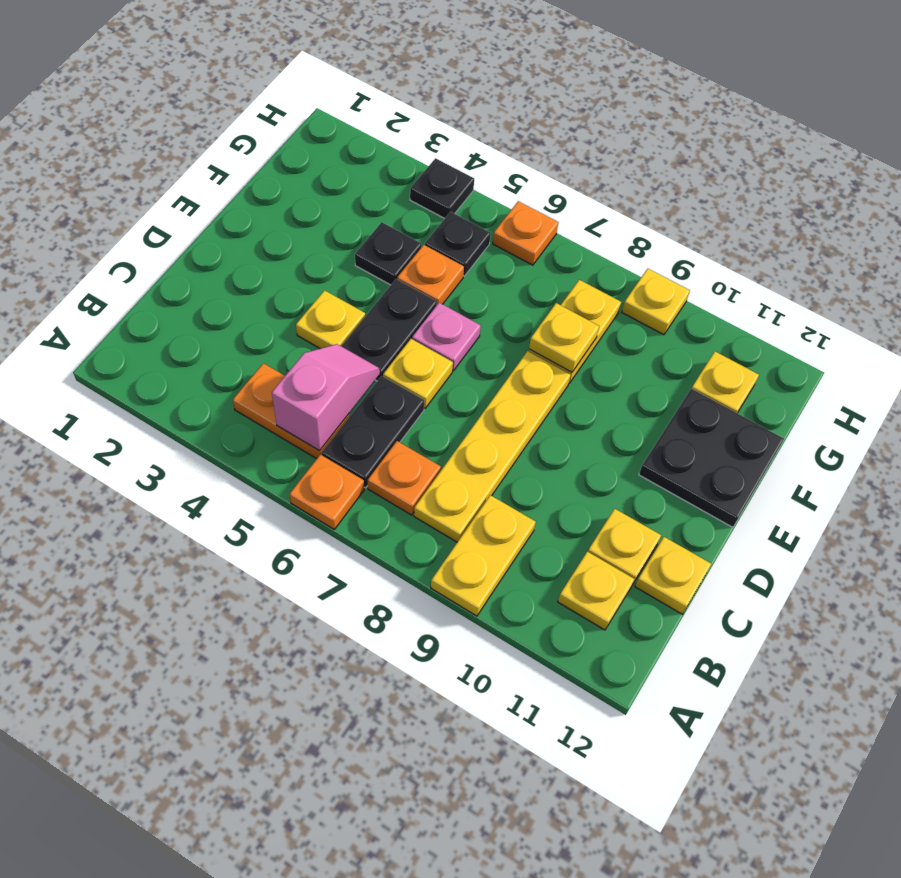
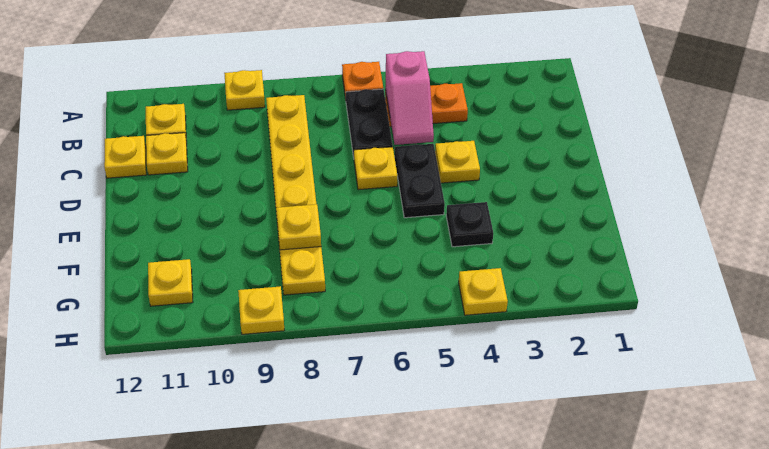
yellow 1x2 plate [431,495,536,616] -> yellow 1x1 plate [224,70,265,110]
orange 1x1 plate [368,441,441,515] -> none
pink 1x1 plate [412,303,481,371] -> none
black 2x2 plate [639,389,784,527] -> none
orange 1x1 plate [397,245,464,304] -> none
black 1x1 plate [425,212,491,276] -> none
black 1x1 plate [410,158,474,219] -> yellow 1x1 plate [459,268,508,315]
orange 1x1 plate [493,201,558,265] -> none

